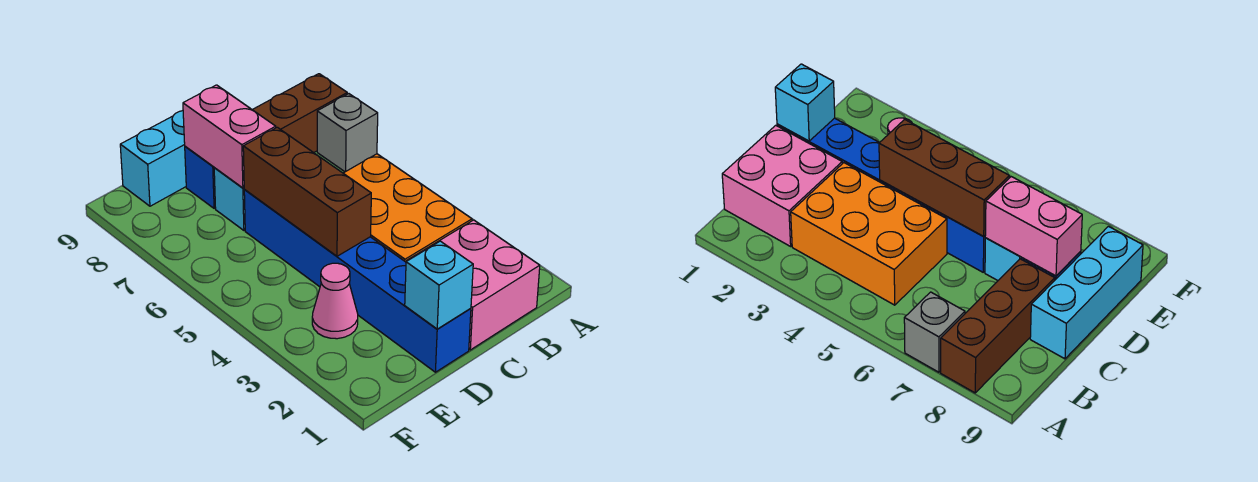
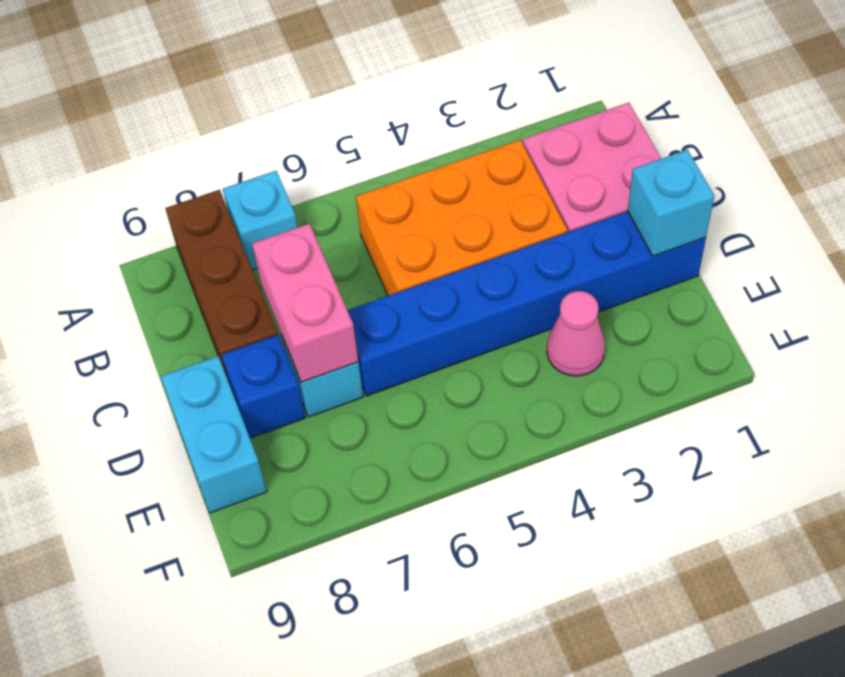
grey 1x1 brick [317,94,378,172] -> cyan 1x1 brick [223,171,298,270]
cyan 1x3 brick [120,111,186,206] -> cyan 1x2 brick [161,356,267,513]
brown 1x3 brick [243,127,371,256] -> none
pink 1x2 brick [183,85,276,188] -> pink 1x2 brick turned to [252,224,358,382]

